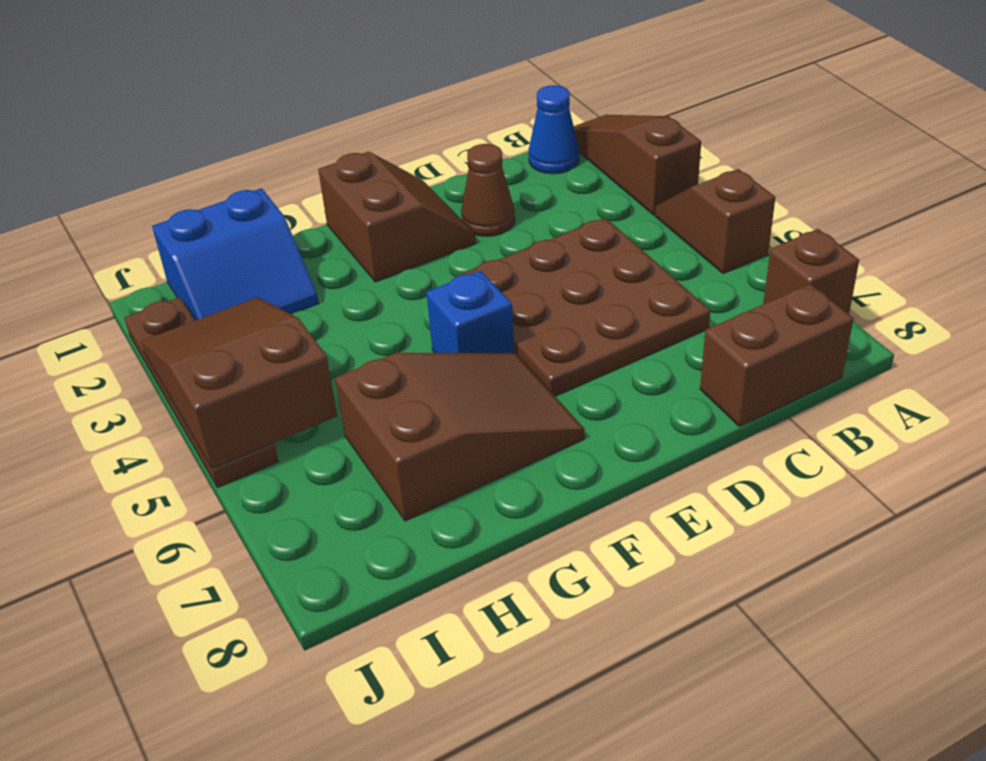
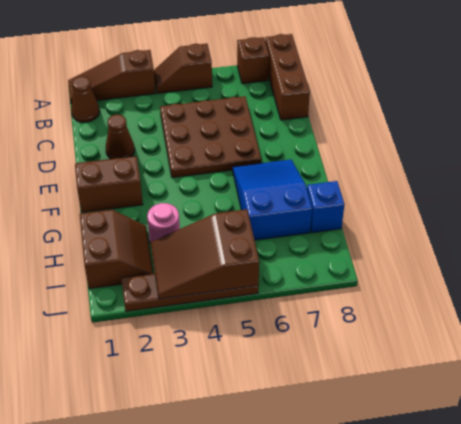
blue 1x1 cone [529,85,579,174] -> brown 1x1 cone [71,76,100,122]
brown 1x2 brick [700,284,854,427] -> brown 1x3 brick [265,34,310,120]
blue 1x1 brick [426,271,514,353] -> blue 1x1 brick moved to [307,181,345,233]
brown 2x3 slope [335,353,585,521] -> blue 2x3 slope [233,160,312,240]
blue 2x2 slope [152,188,319,321] -> brown 2x2 slope [80,210,153,289]
none -> pink 1x1 round brick [147,203,180,243]

